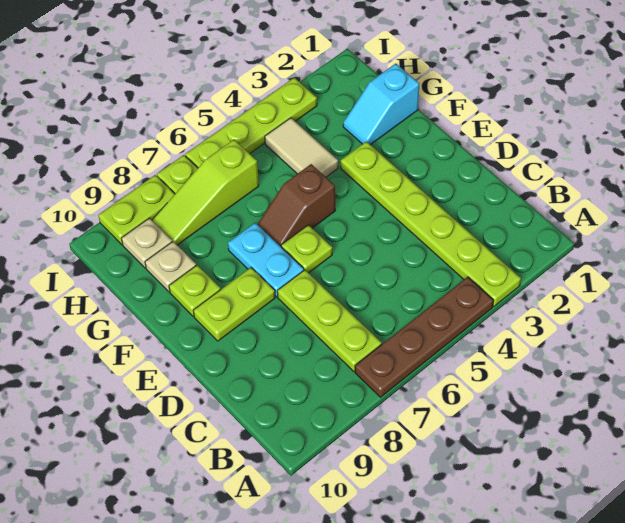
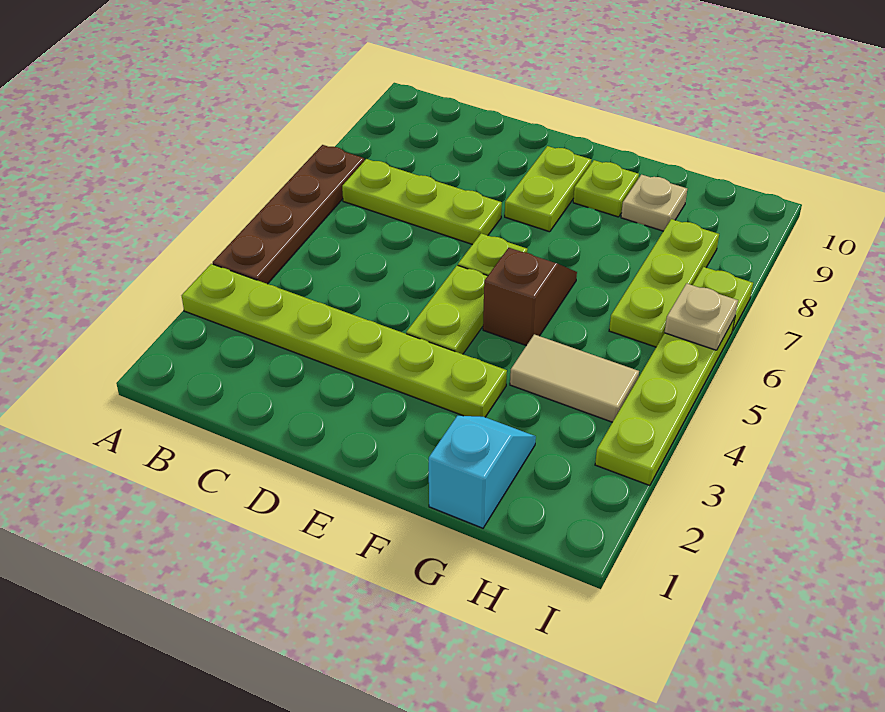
cyan 1x2 plate [228,223,304,297] -> none
lime 1x3 slope [152,140,259,245] -> lime 1x3 plate [609,219,719,347]
tan 1x1 plate [122,218,172,268] -> tan 1x1 plate moved to [664,283,738,350]
lime 1x2 plate [98,175,175,245] -> lime 1x2 plate moved to [406,265,487,354]

